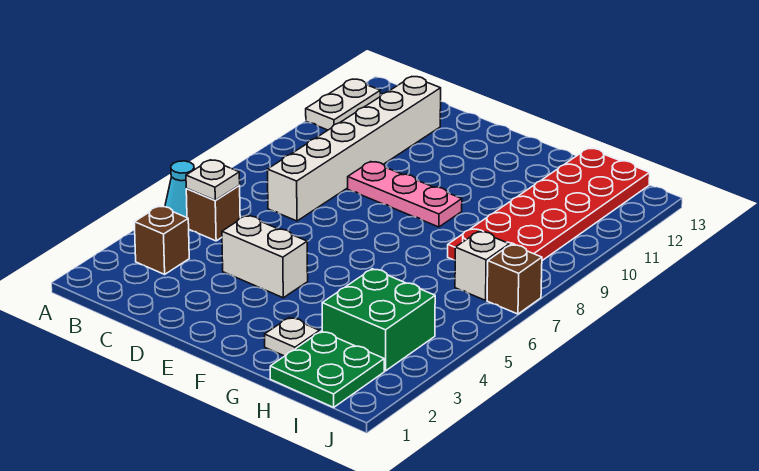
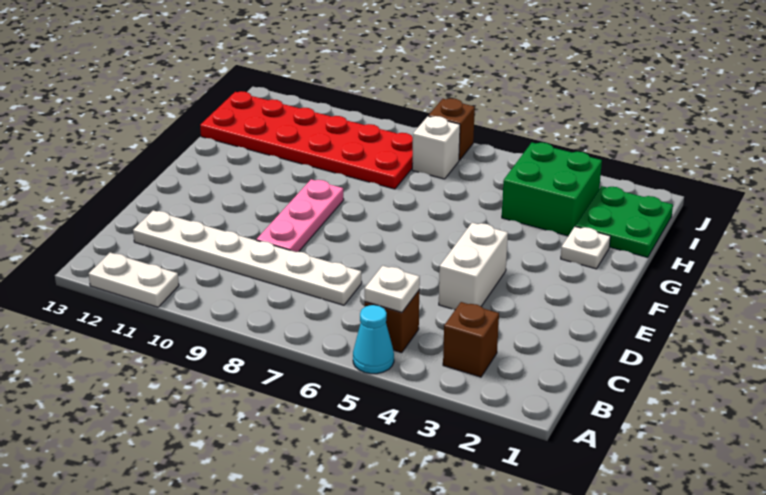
white 1x6 brick [267,77,441,221] -> white 1x6 plate [133,210,362,305]

